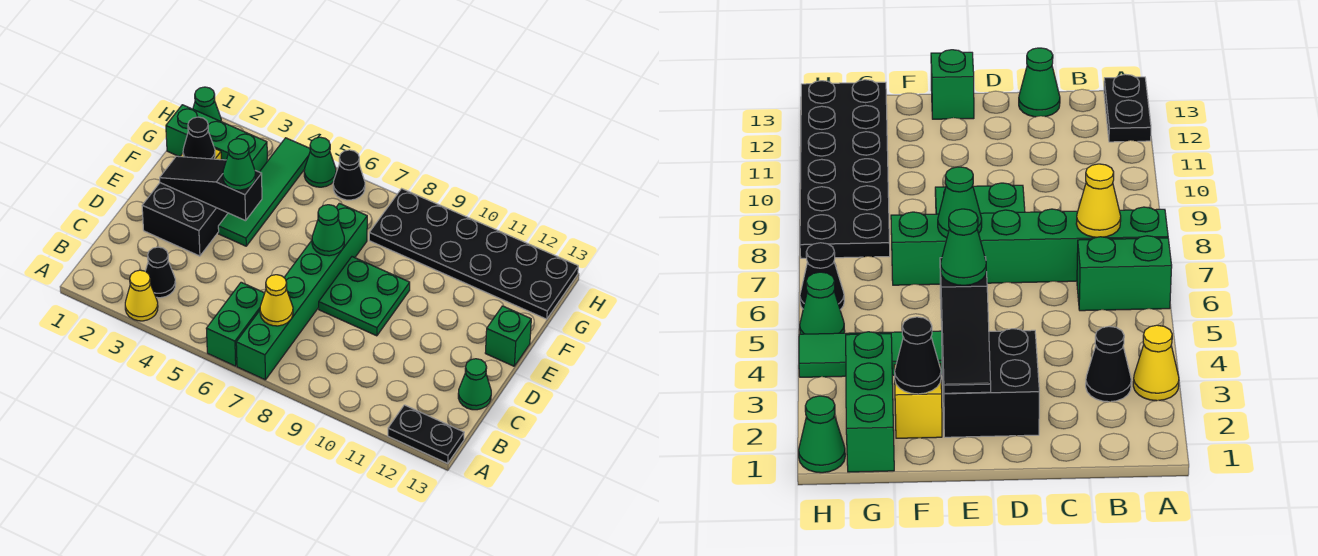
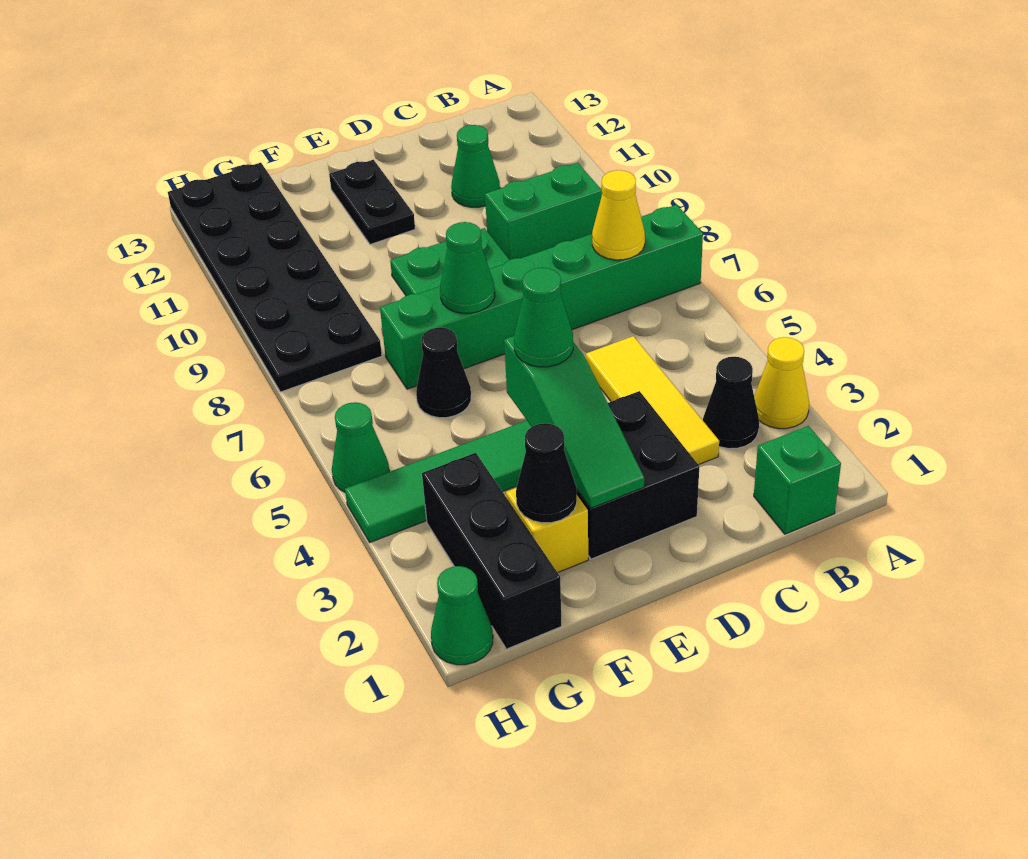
green 1x2 brick [206,282,265,366] -> green 1x2 brick moved to [485,163,602,260]
black 1x2 plate [388,405,464,463] -> black 1x2 plate moved to [329,160,415,244]
none -> yellow 1x3 tile [586,336,719,465]
green 1x1 cone [458,359,491,410] -> green 1x1 cone moved to [451,125,500,207]
black 1x3 slope [160,156,262,221] -> green 1x3 slope [504,336,644,508]
green 1x1 brick [485,306,531,366] -> green 1x1 brick moved to [754,426,841,534]
green 1x3 brick [166,105,267,172] -> black 1x3 brick [422,453,562,649]
black 1x1 cone [333,150,365,200] -> black 1x1 cone moved to [416,327,471,418]

